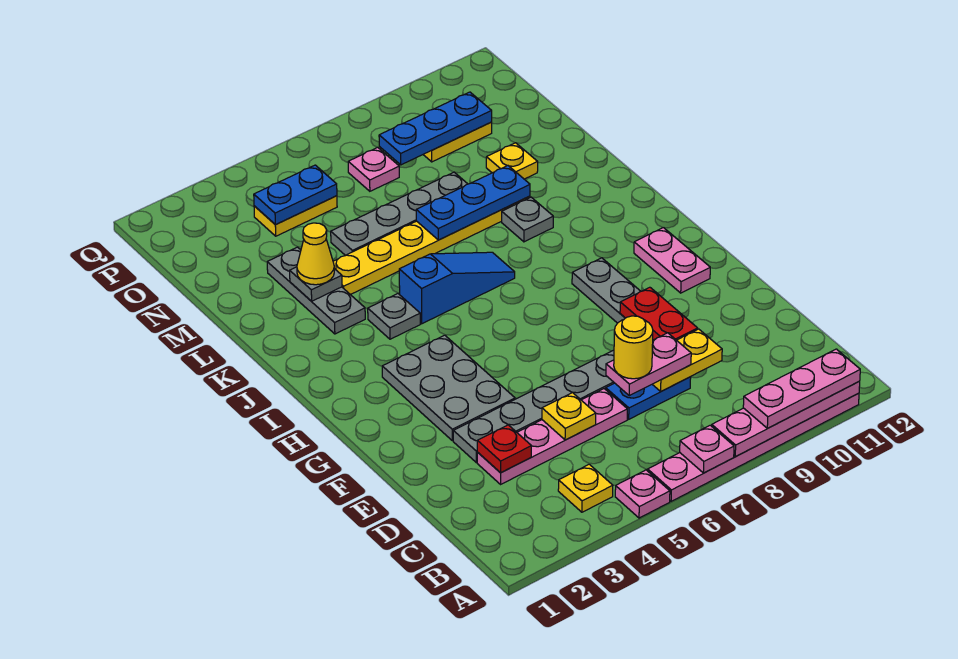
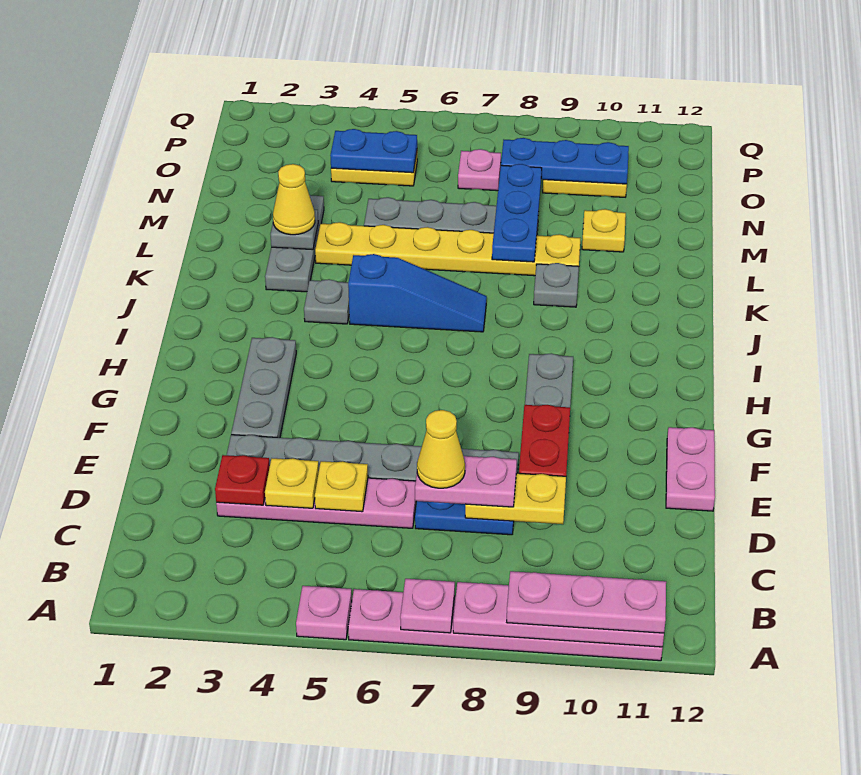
yellow 1x1 plate [558,464,613,512] -> yellow 1x1 plate moved to [265,458,319,508]
yellow 1x1 round brick [614,316,653,379] -> yellow 1x1 cone [417,410,465,488]
grey 2x3 plate [382,335,515,441] -> grey 1x3 plate [231,337,296,438]
pink 1x2 plate [634,228,710,293] -> pink 1x2 plate moved to [666,427,715,511]
blue 1x3 plate [416,166,530,240] -> blue 1x3 plate turned to [492,164,542,262]

